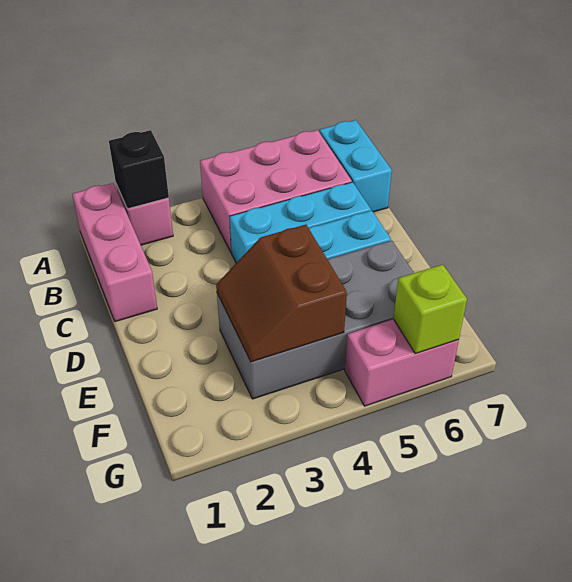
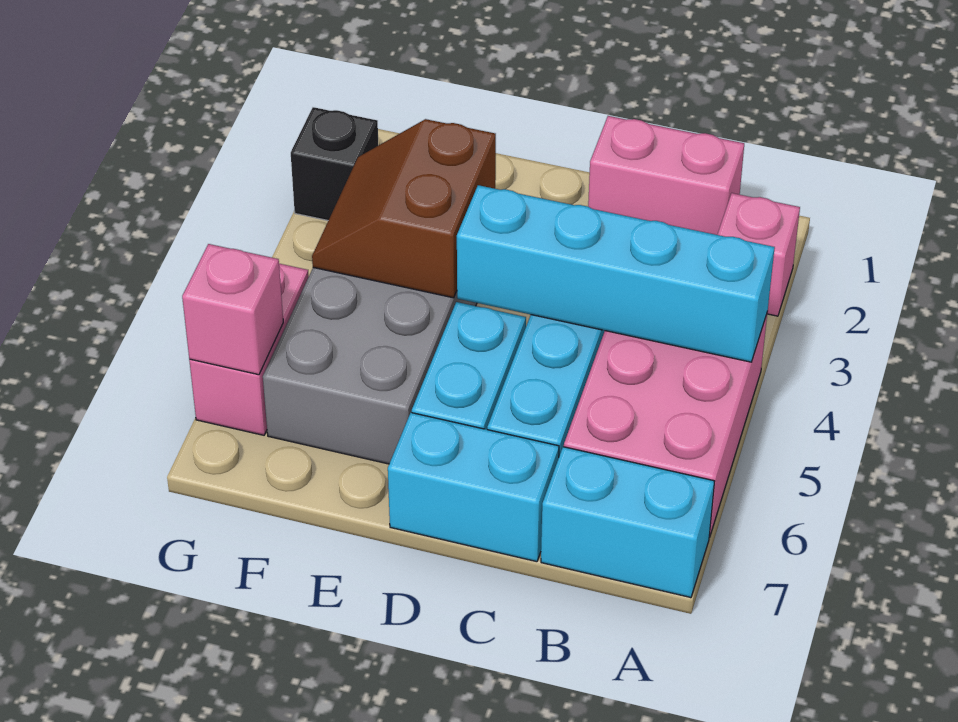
pink 1x3 brick [72,183,157,322] -> pink 1x2 brick [588,116,744,235]
black 1x1 brick [109,130,169,209] -> black 1x1 brick moved to [291,107,378,220]
none -> cyan 1x4 brick [457,185,775,362]
none -> cyan 1x2 brick [388,413,559,562]
brown 2x2 slope [216,225,347,362] -> brown 2x2 slope turned to [312,119,496,298]
lime 1x1 brick [393,265,467,354] -> pink 1x1 brick [182,244,283,375]

